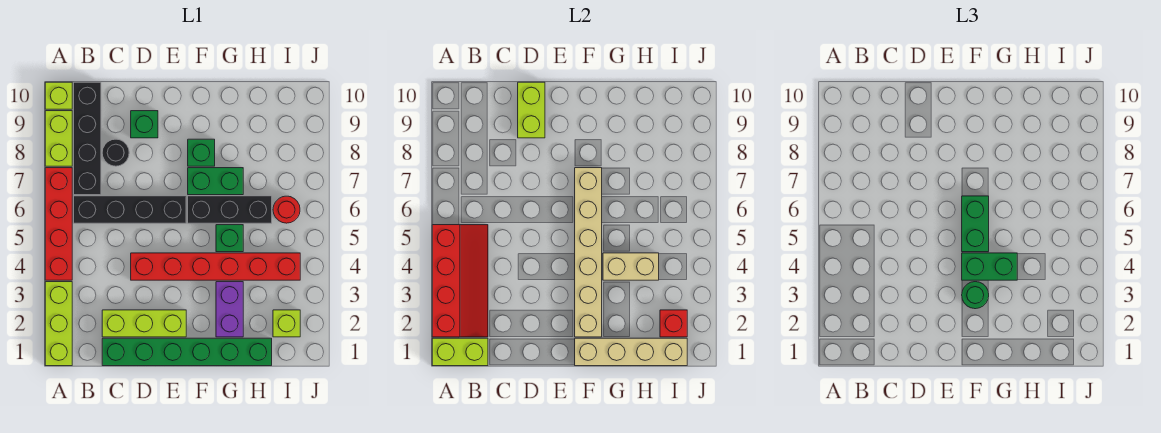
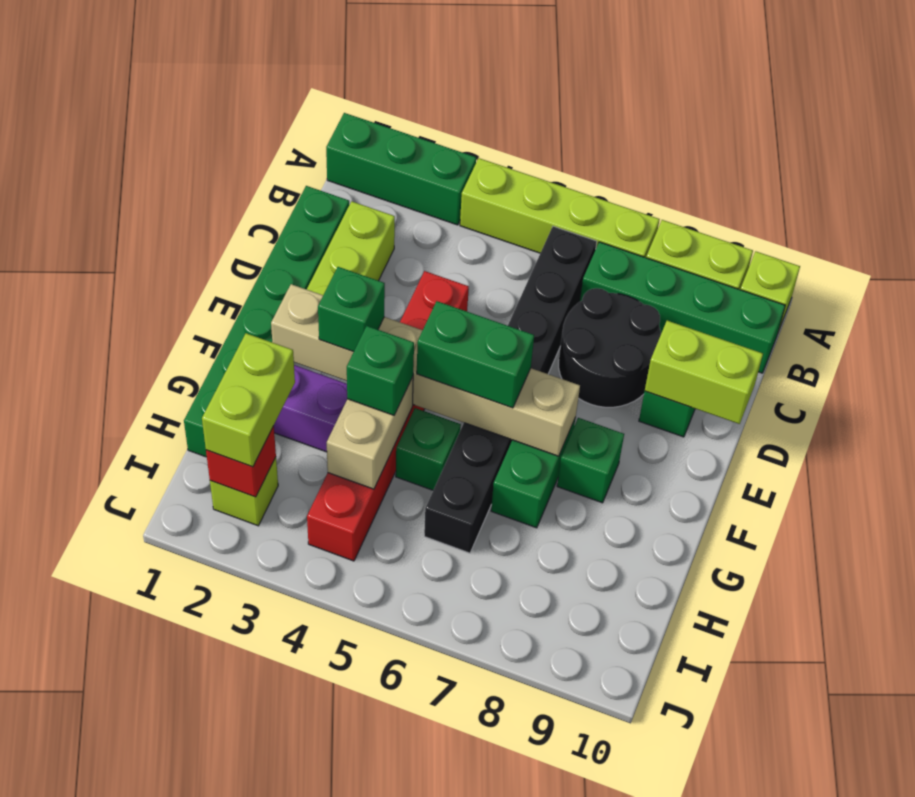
lime 1x3 brick [45,282,72,366] -> green 1x3 brick [326,113,476,225]
lime 1x2 brick [432,338,488,366] -> lime 1x2 brick moved to [202,333,295,467]
red 2x4 slope [432,225,488,337] -> none
red 1x4 brick [45,168,72,280] -> lime 1x4 brick [460,158,660,258]
black 1x4 brick [74,82,101,195] -> green 1x4 brick [580,242,785,373]
black 1x1 round brick [102,139,129,166] -> black 2x2 round brick [559,288,661,407]
tan 1x4 brick [575,338,687,366] -> none
green 1x1 round brick [962,282,989,309] -> green 1x1 brick [318,267,385,352]
green 1x2 brick [962,253,1017,280] -> green 1x1 brick [347,326,414,415]
red 1x1 round brick [273,196,300,223] -> none

